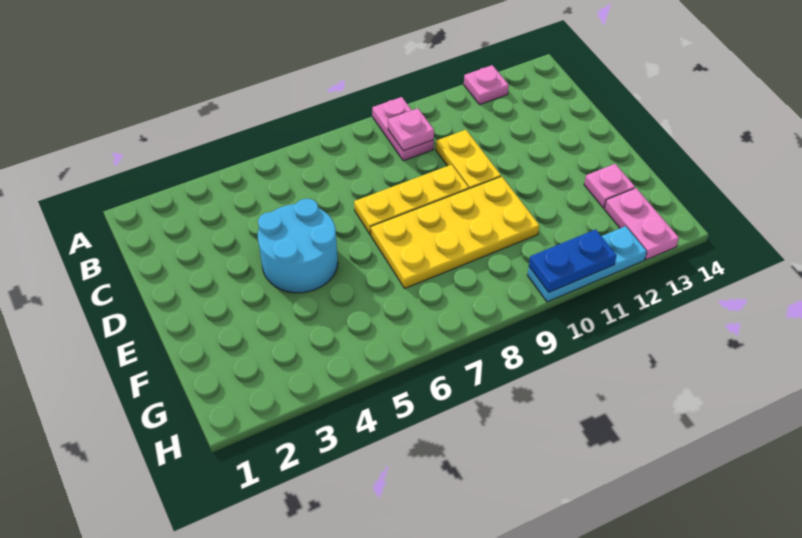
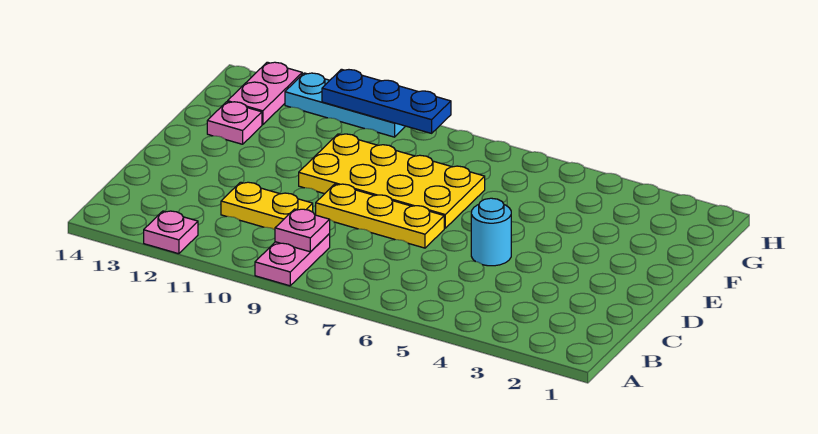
yellow 1x2 plate [436,130,501,189] -> yellow 1x2 plate turned to [221,182,313,230]
cyan 2x2 round brick [258,199,338,293] -> cyan 1x1 round brick [471,198,511,266]
blue 1x2 plate [529,229,616,292] -> blue 1x3 plate [322,69,451,133]

